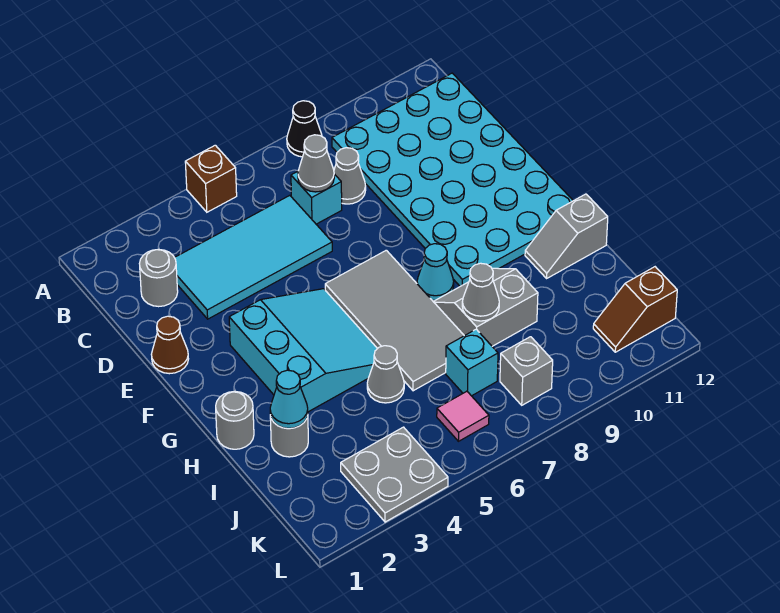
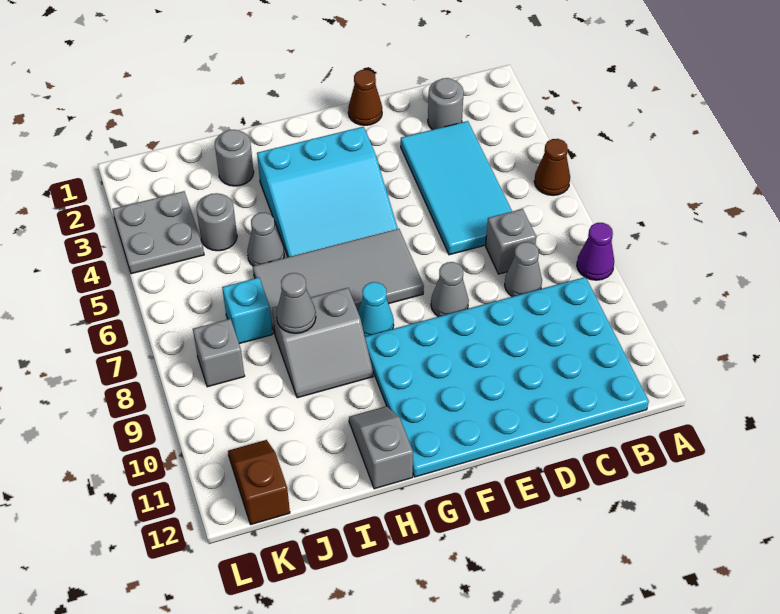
brown 1x1 brick [185,145,237,212] -> brown 1x1 cone [534,139,570,195]
black 1x1 cone [287,101,322,157] -> purple 1x1 cone [577,223,614,280]
cyan 1x1 brick [291,171,342,224] -> grey 1x1 brick [486,209,536,274]
grey 1x1 cone [298,135,334,192] -> grey 1x1 cone moved to [431,262,469,317]
grey 1x1 round brick [216,391,254,449] -> grey 1x1 round brick moved to [197,193,237,251]
grey 2x2 slope [433,268,538,346] -> grey 2x2 slope turned to [272,288,373,398]
cyan 1x1 cone [270,370,308,428] -> none
pink 1x1 tile [437,391,489,441] -> none

